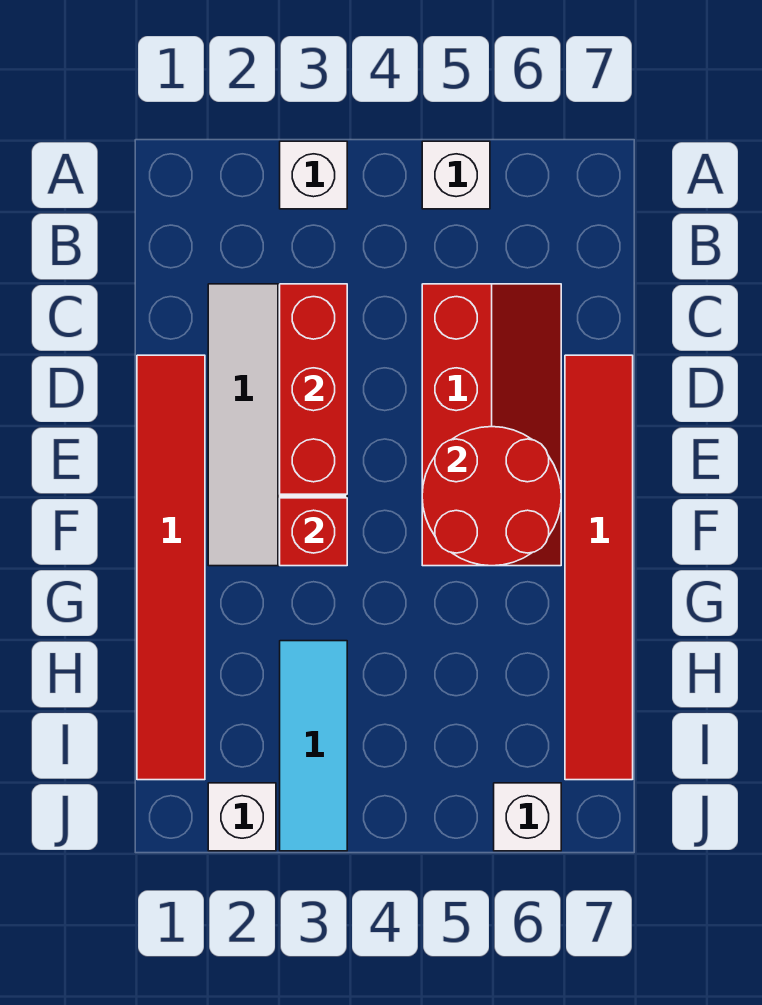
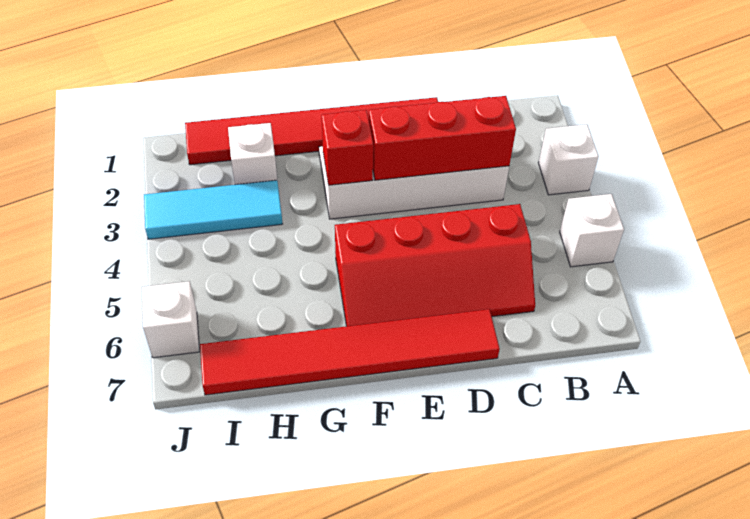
red 2x2 round brick [422,427,561,566] -> none
white 1x1 brick [208,783,276,851] -> white 1x1 brick moved to [228,123,277,185]

